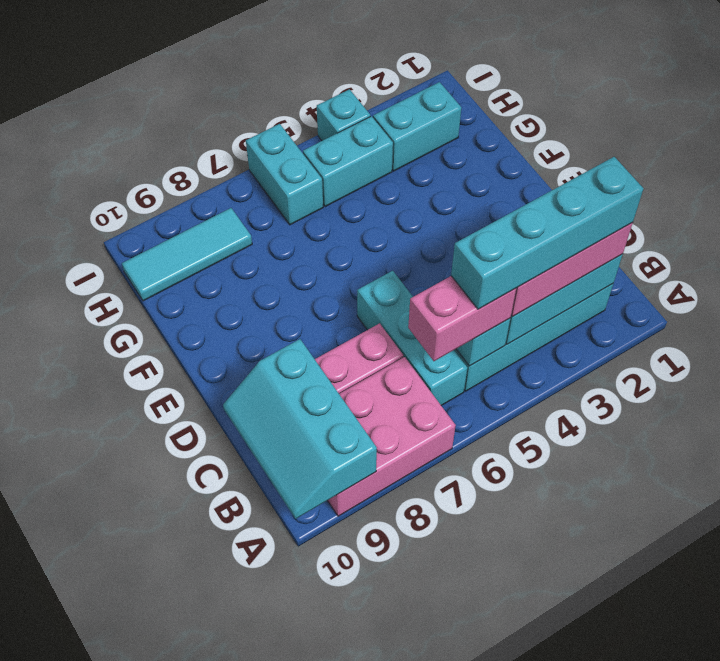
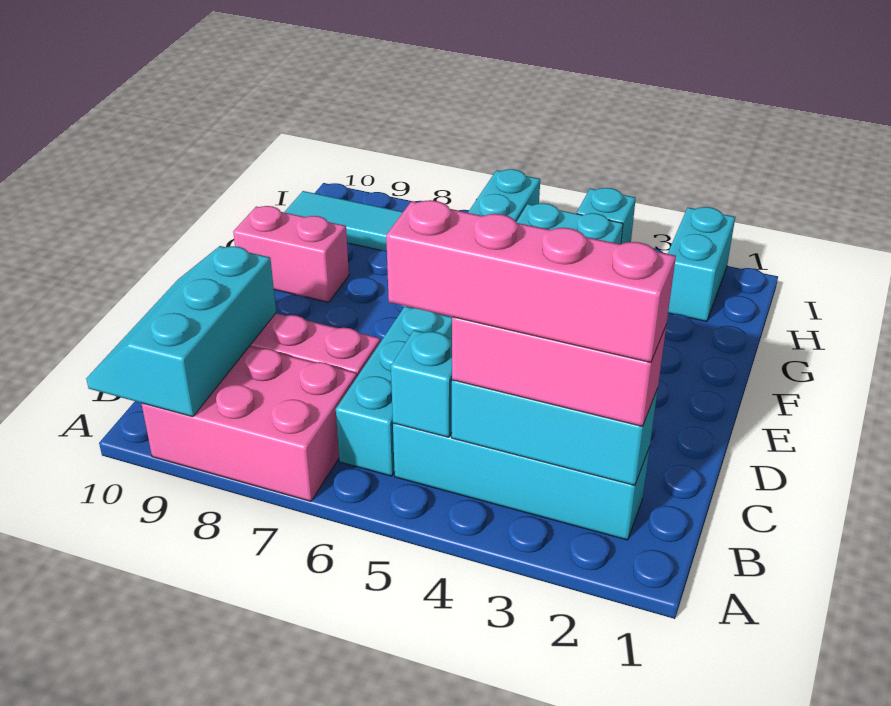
cyan 1x4 brick [451,157,643,309] -> pink 1x4 brick [386,200,676,362]
pink 1x2 brick [408,276,516,361] -> pink 1x2 brick moved to [233,206,349,302]
cyan 1x2 brick [373,82,461,171] -> cyan 1x2 brick turned to [668,207,735,322]

